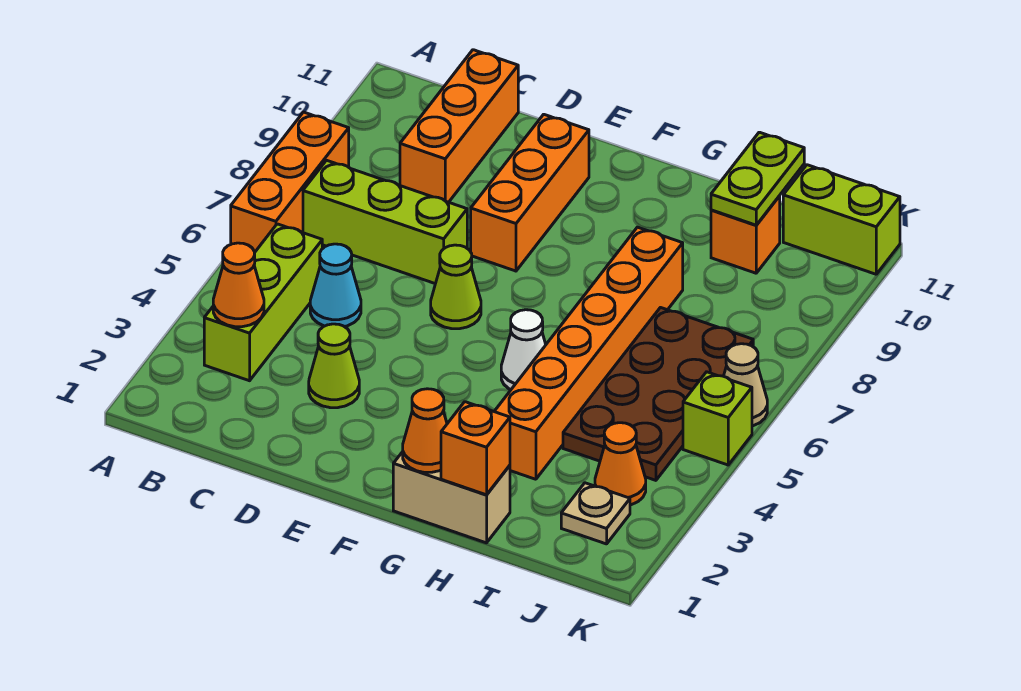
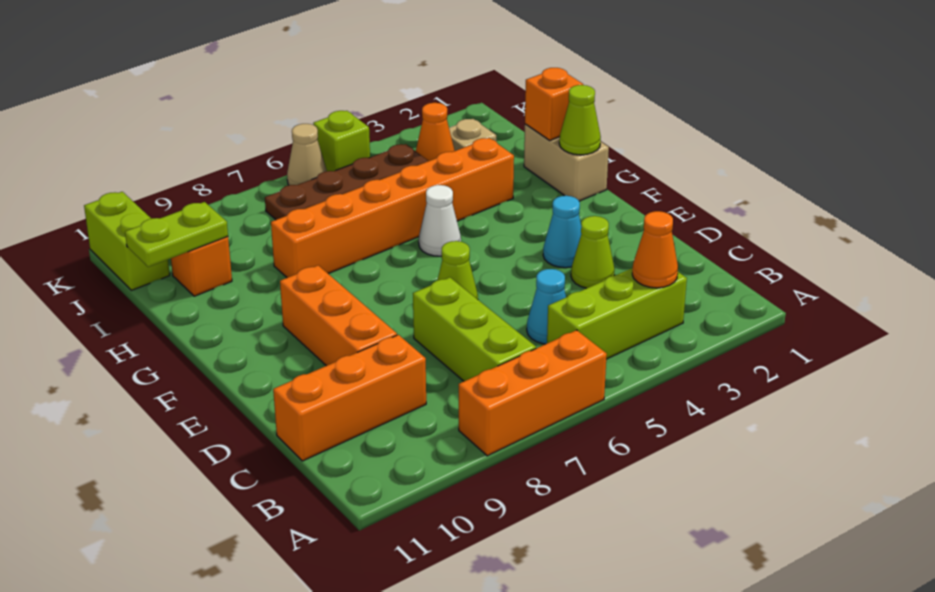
none -> cyan 1x1 cone [543,196,581,268]
orange 1x3 brick [471,114,589,271] -> orange 1x3 brick turned to [280,265,397,366]
orange 1x1 cone [403,389,447,472] -> lime 1x1 cone [559,85,601,155]

